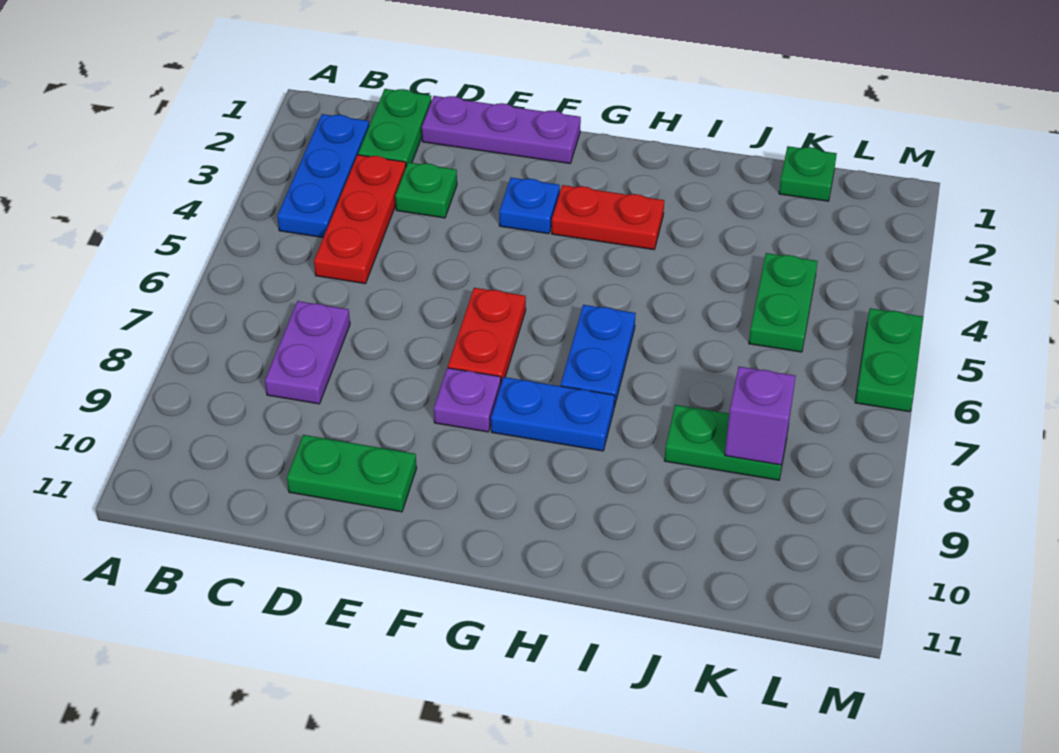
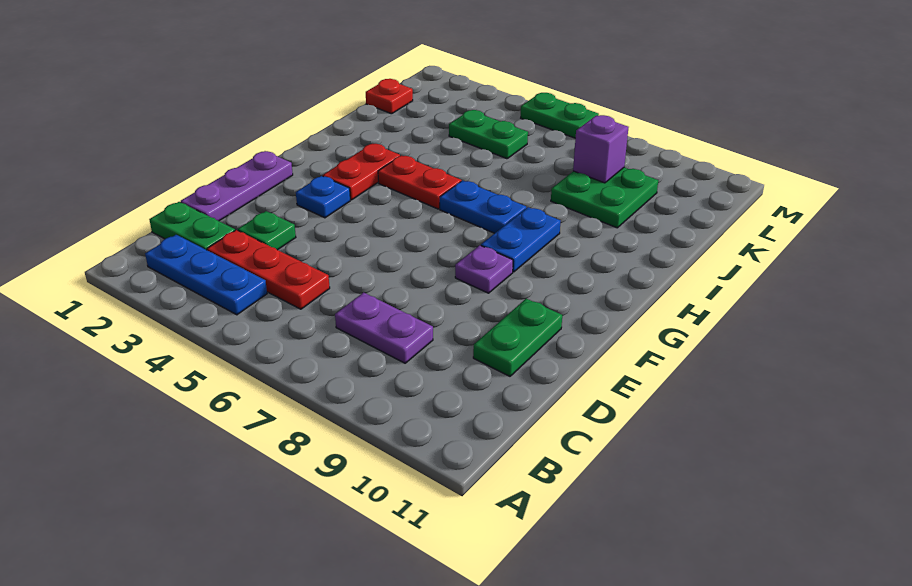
red 1x2 plate [448,288,526,383] -> red 1x2 plate moved to [378,155,461,209]
green 1x2 plate [664,405,788,480] -> green 2x2 plate [551,168,658,228]
green 1x1 plate [779,146,837,201] -> red 1x1 plate [366,79,413,114]

